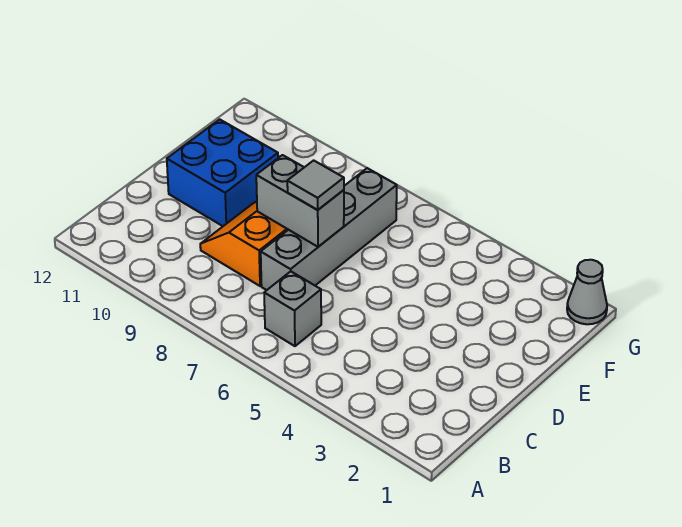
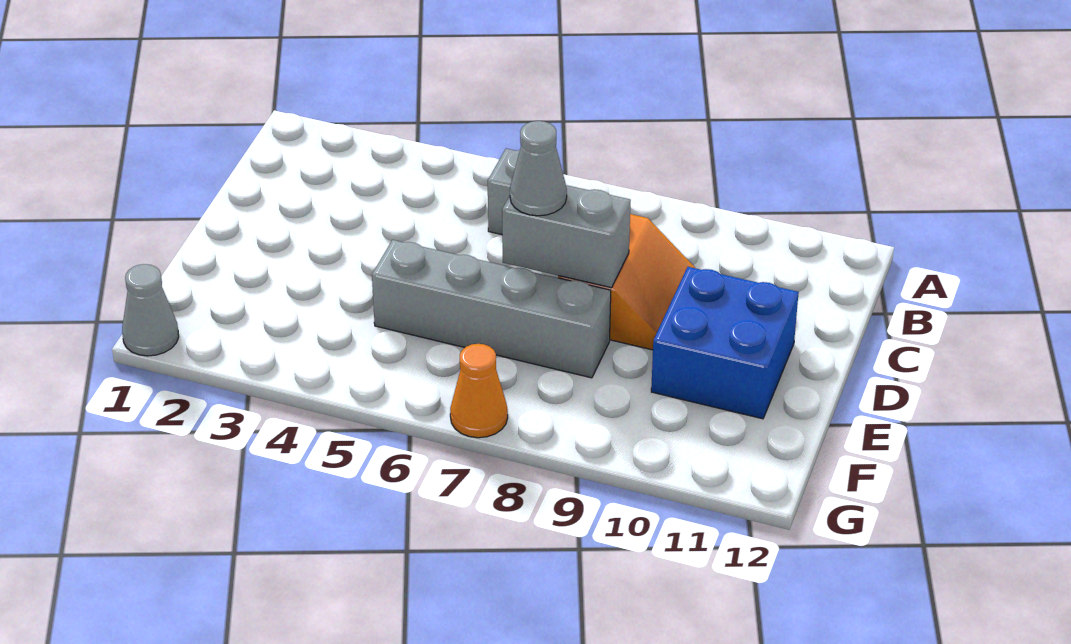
grey 1x4 brick [261,168,397,290] -> grey 1x4 brick turned to [372,240,611,378]
grey 1x1 tile [287,160,344,210] -> grey 1x1 cone [510,121,567,216]
none -> orange 1x1 cone [450,344,508,438]

